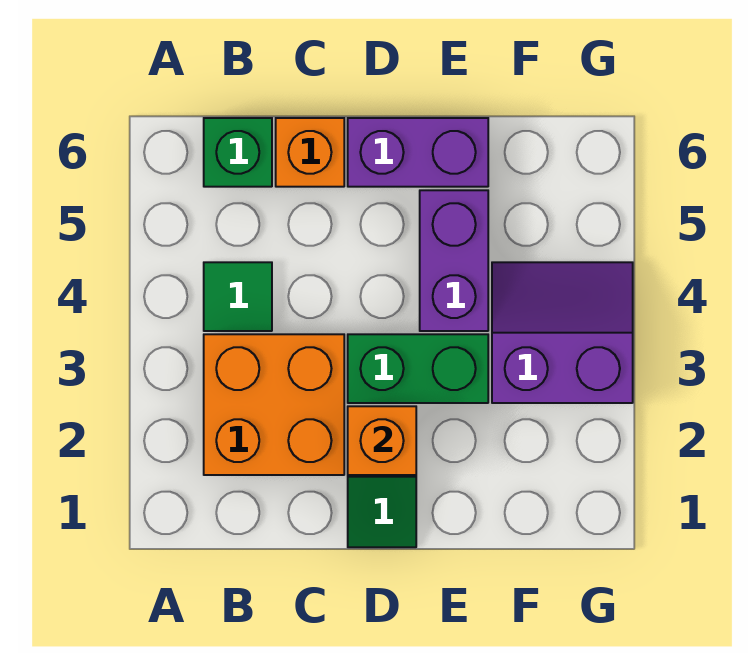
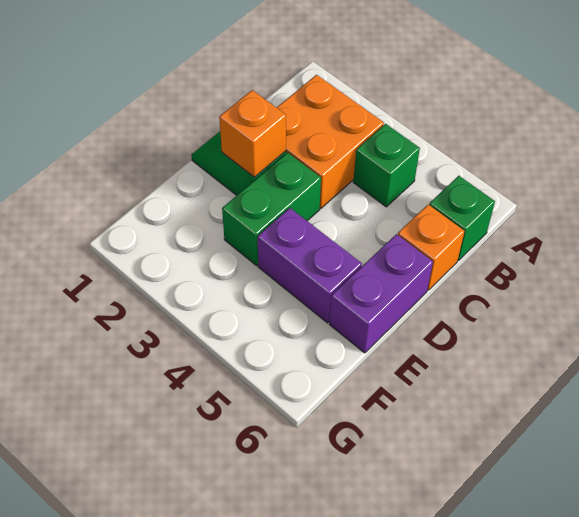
green 1x1 tile [204,262,272,331] -> green 1x1 brick [353,124,420,207]
purple 2x2 slope [492,262,633,403] -> none

